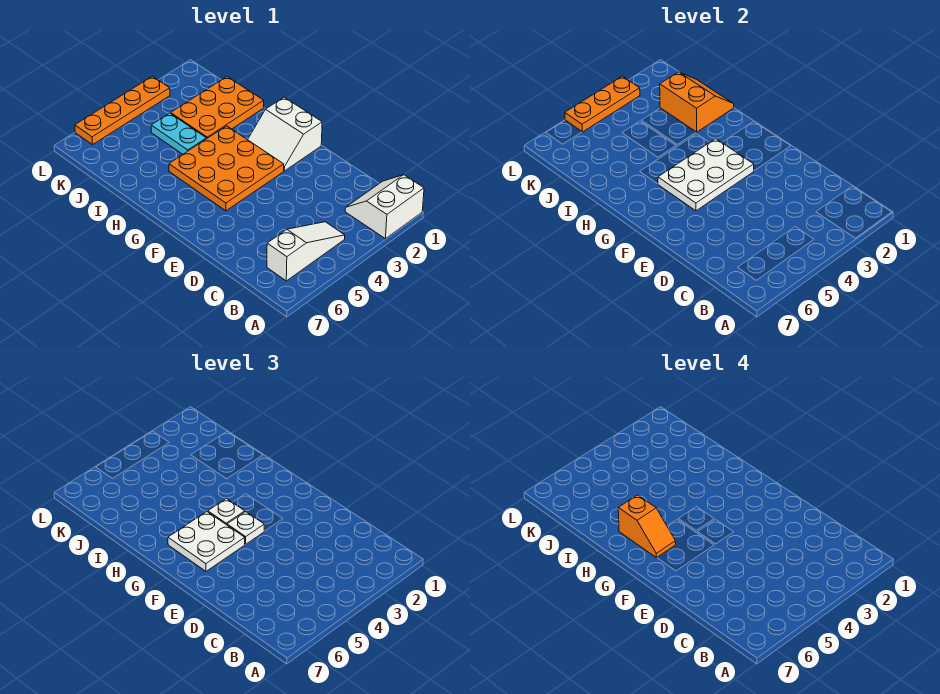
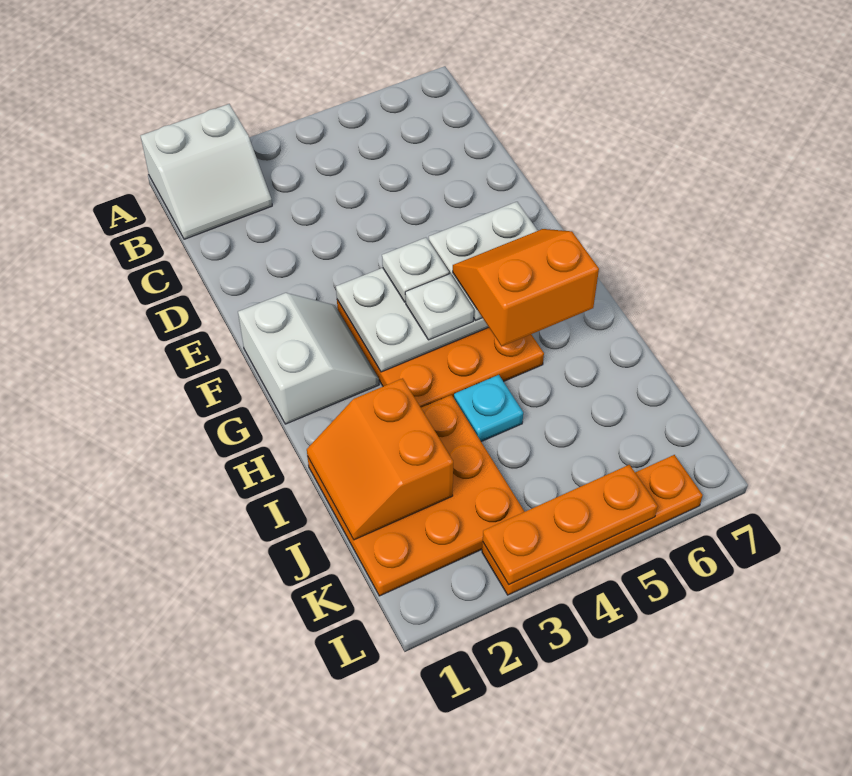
white 1x3 slope [267,222,345,281] -> none
orange 1x2 slope [618,495,676,558] -> orange 2x2 slope [453,229,599,346]
orange 2x3 plate [171,77,264,139] -> orange 3x3 plate [308,395,525,596]
cyan 1x2 plate [151,113,206,154] -> cyan 1x1 plate [454,375,523,442]

